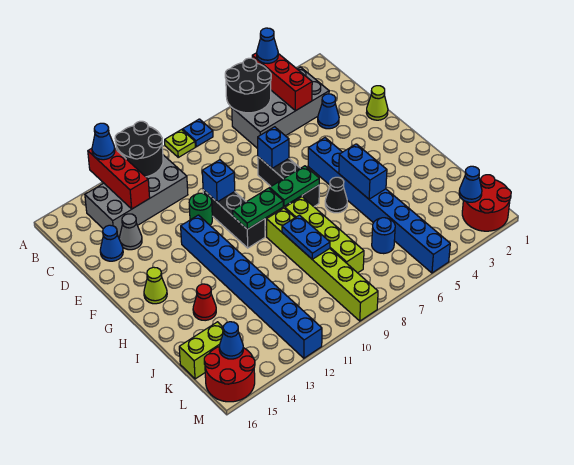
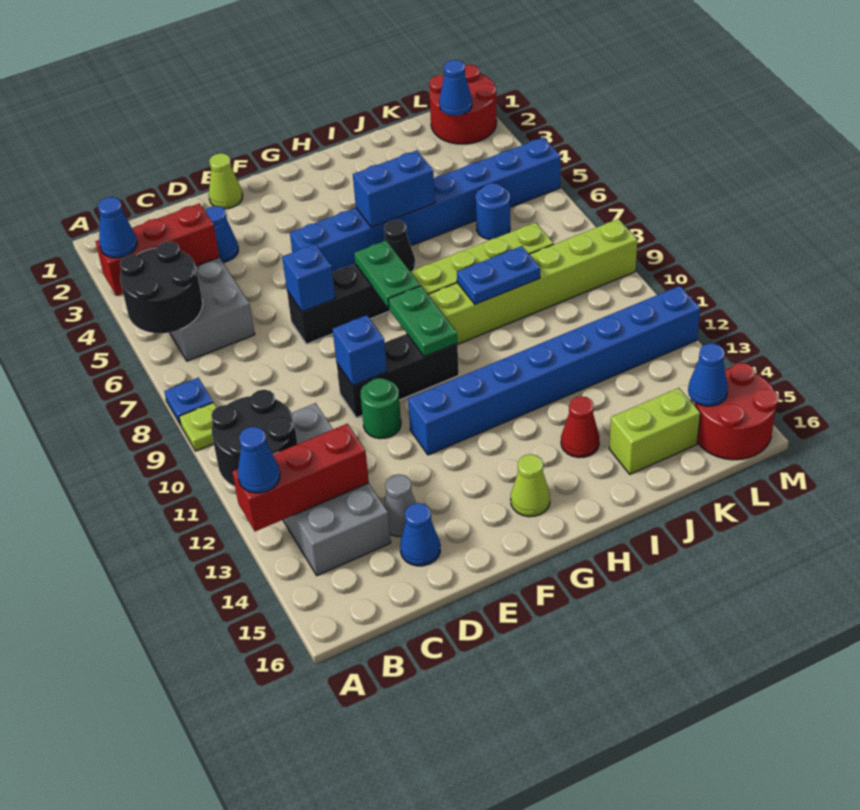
lime 1x2 brick [179,322,223,379] -> lime 1x2 brick turned to [609,388,700,474]

